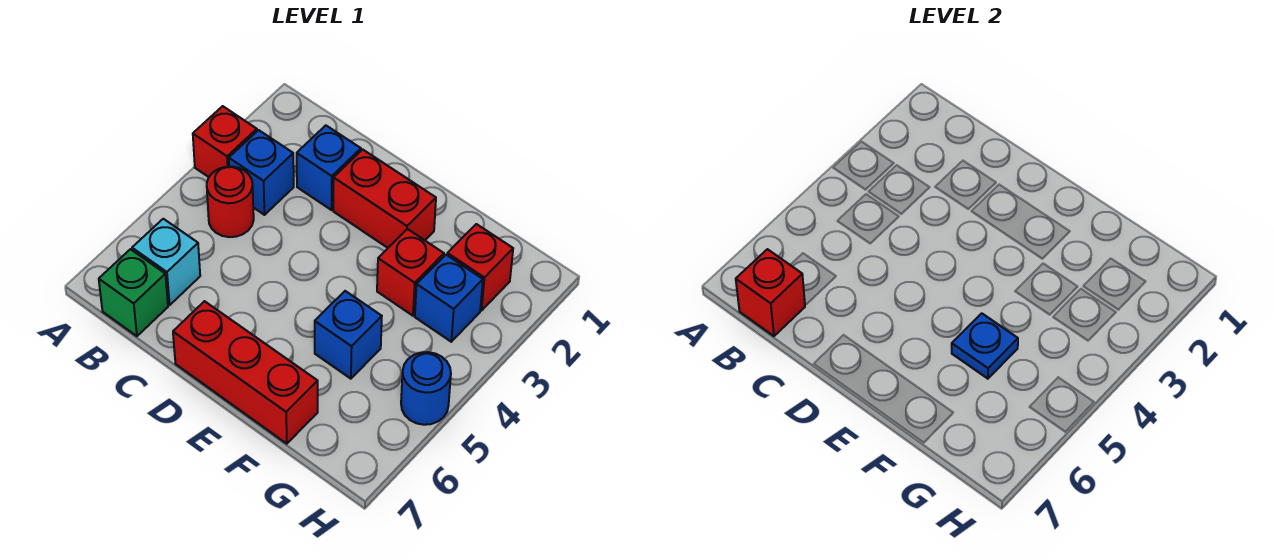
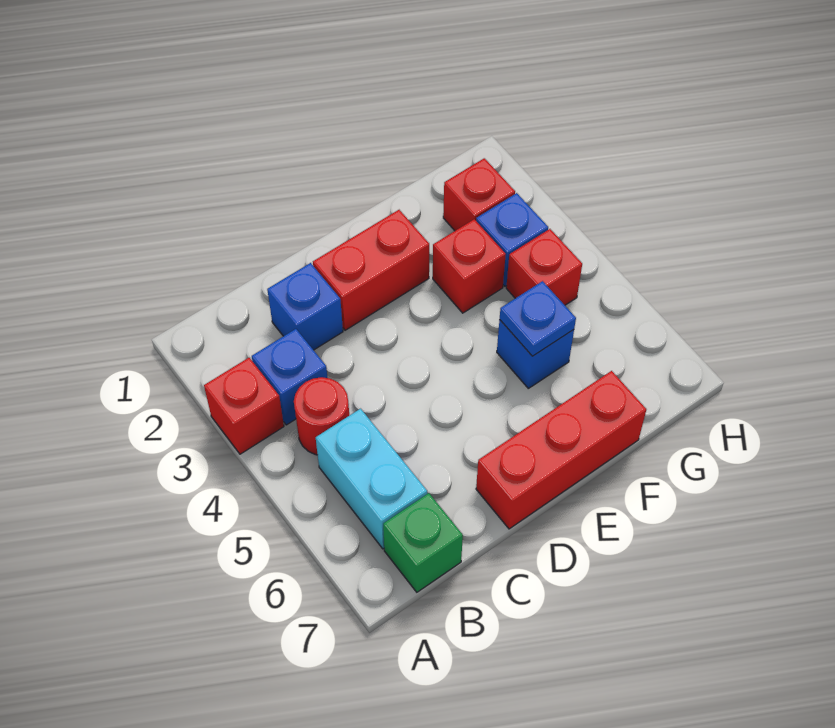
cyan 1x1 brick [132,219,200,305] -> cyan 1x2 brick [316,409,427,549]
red 1x1 brick [736,249,805,336] -> red 1x1 brick moved to [506,229,582,305]
blue 1x1 round brick [401,352,451,425] -> none

